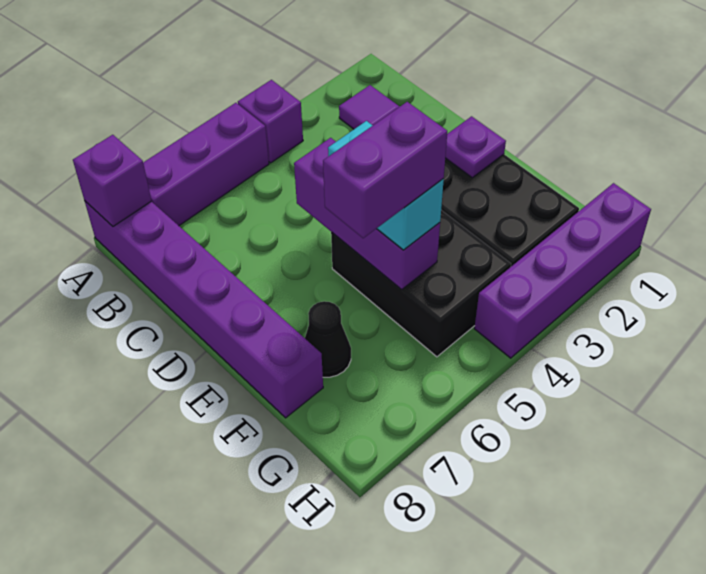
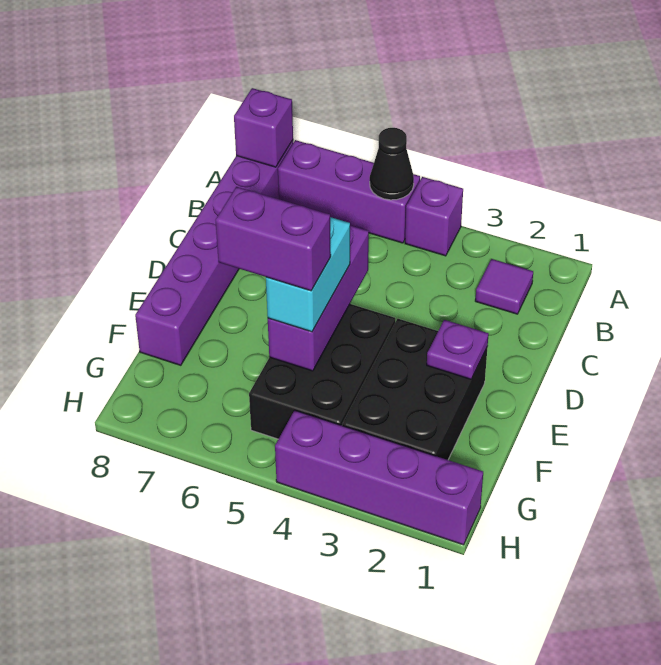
black 1x1 cone [305,301,351,377] -> black 1x1 cone moved to [370,128,414,200]

